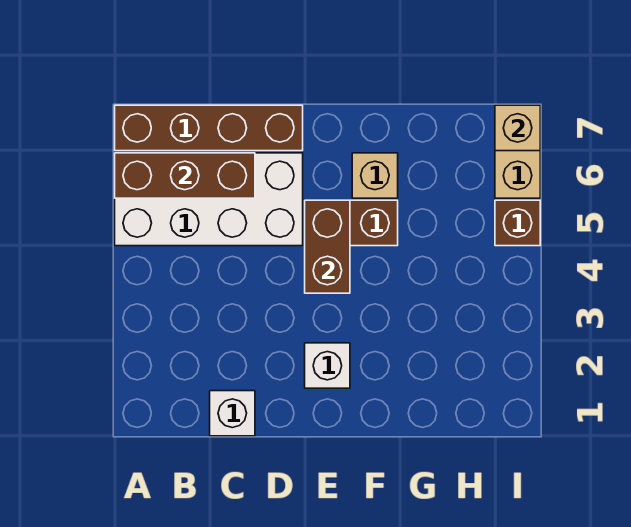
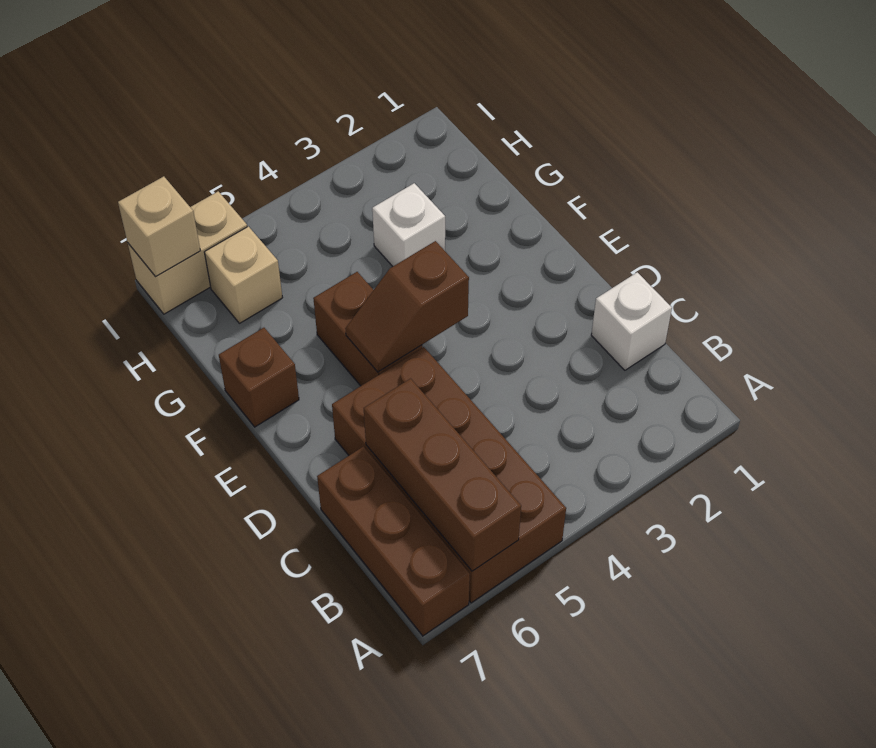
white 2x4 brick [115,153,303,246] -> brown 2x4 brick [332,347,566,603]
brown 1x4 brick [115,105,303,151] -> brown 1x3 brick [317,447,470,636]
white 1x1 brick [305,343,350,388] -> white 1x1 brick moved to [372,183,445,266]
brown 1x2 brick [305,200,350,293] -> brown 1x2 slope [345,241,469,372]
tan 1x1 brick [352,153,398,198] -> tan 1x1 brick moved to [204,226,283,323]
brown 1x1 brick [495,200,540,246] -> brown 1x1 brick moved to [219,328,299,427]

